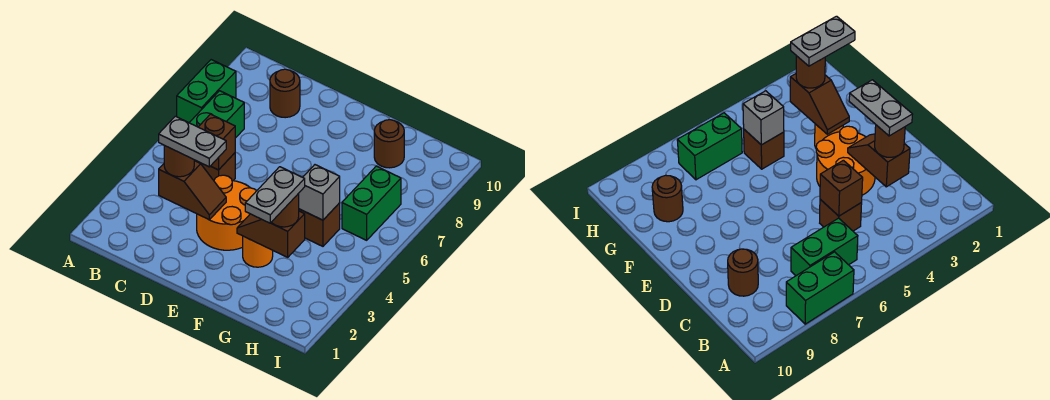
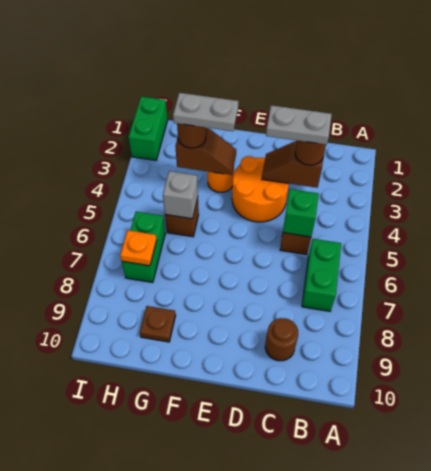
green 1x2 brick [177,60,236,123] -> green 1x2 brick moved to [128,97,168,160]
brown 1x1 brick [199,114,235,170] -> green 1x1 brick [283,189,319,237]
grey 1x2 plate [245,167,305,223] -> grey 1x2 plate turned to [173,93,238,131]
brown 1x1 round brick [374,120,404,168] -> brown 1x1 plate [140,306,176,342]
none -> orange 1x1 plate [120,230,157,266]

